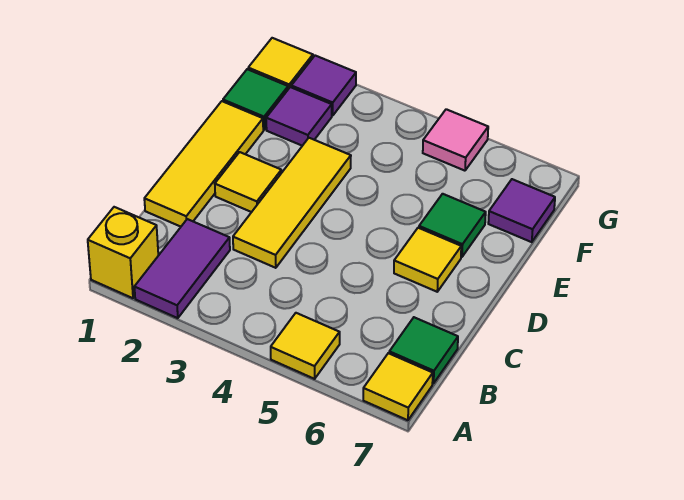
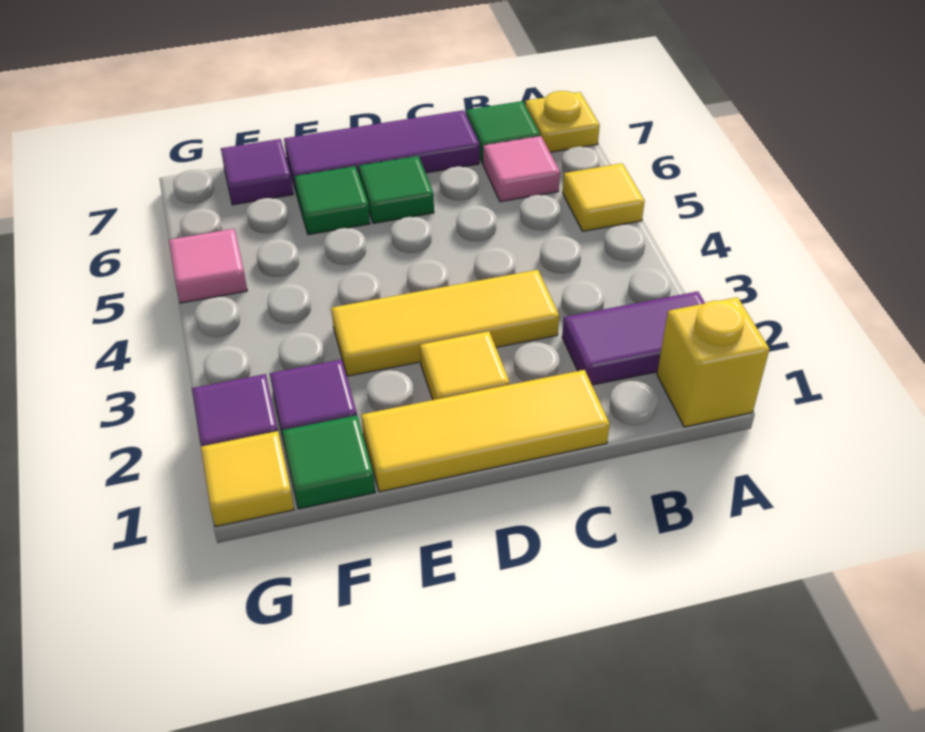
yellow 1x1 tile [363,353,433,420] -> yellow 1x1 plate [525,91,600,152]
none -> pink 1x1 tile [483,136,560,202]
none -> purple 1x3 tile [284,110,480,194]
yellow 1x1 tile [394,228,461,292] -> green 1x1 tile [359,156,434,223]

